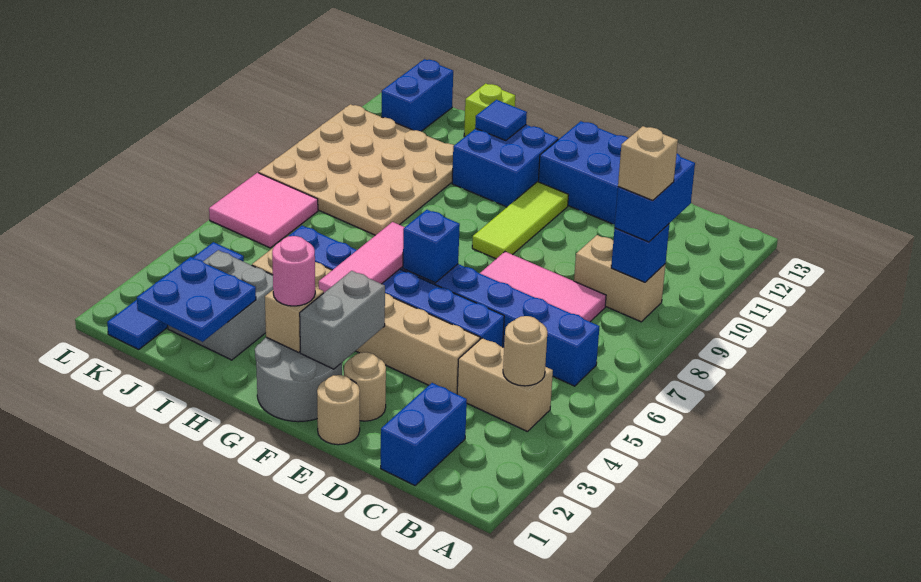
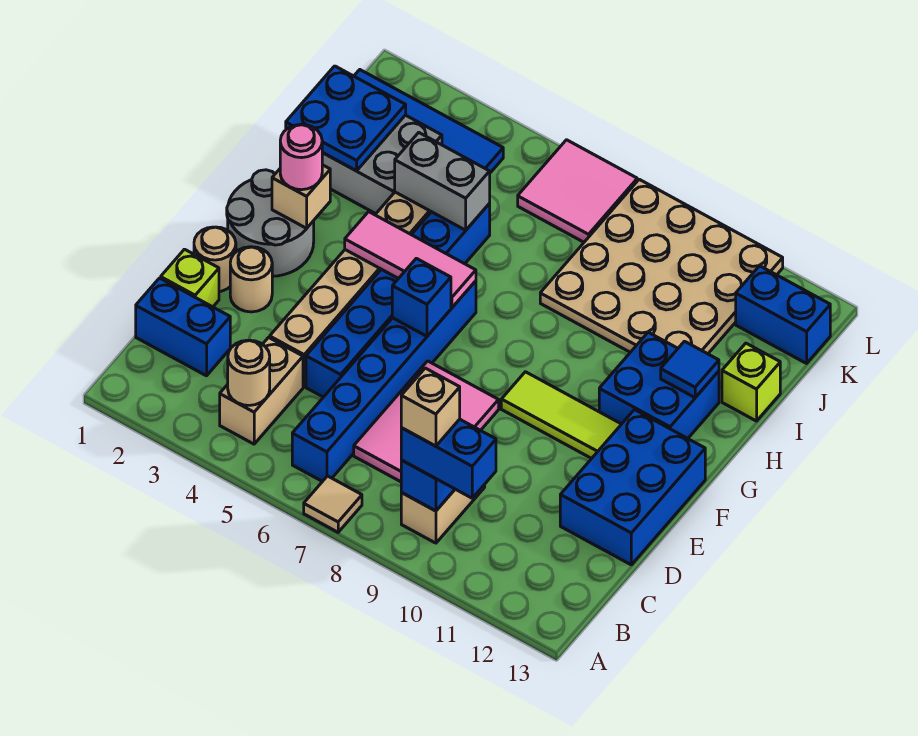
none -> tan 1x1 tile [304,476,362,532]
none -> lime 1x1 brick [161,249,219,307]
grey 1x2 brick [300,271,385,369] -> grey 1x2 brick moved to [395,133,490,230]

